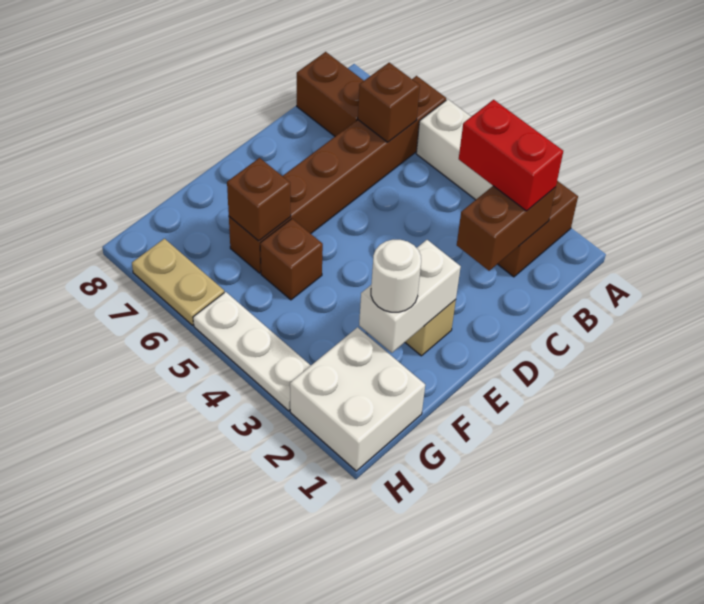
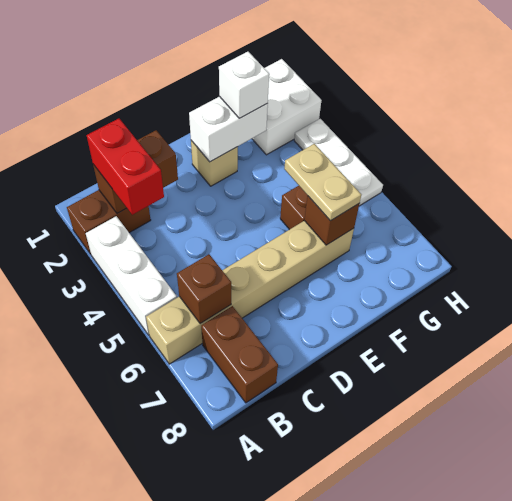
brown 1x6 brick [229,76,446,273] -> tan 1x6 brick [146,221,354,364]
white 1x1 round brick [371,240,421,312] -> white 1x1 brick [219,52,269,118]
tan 1x2 plate [132,239,224,325] -> tan 1x2 plate moved to [284,144,361,221]

